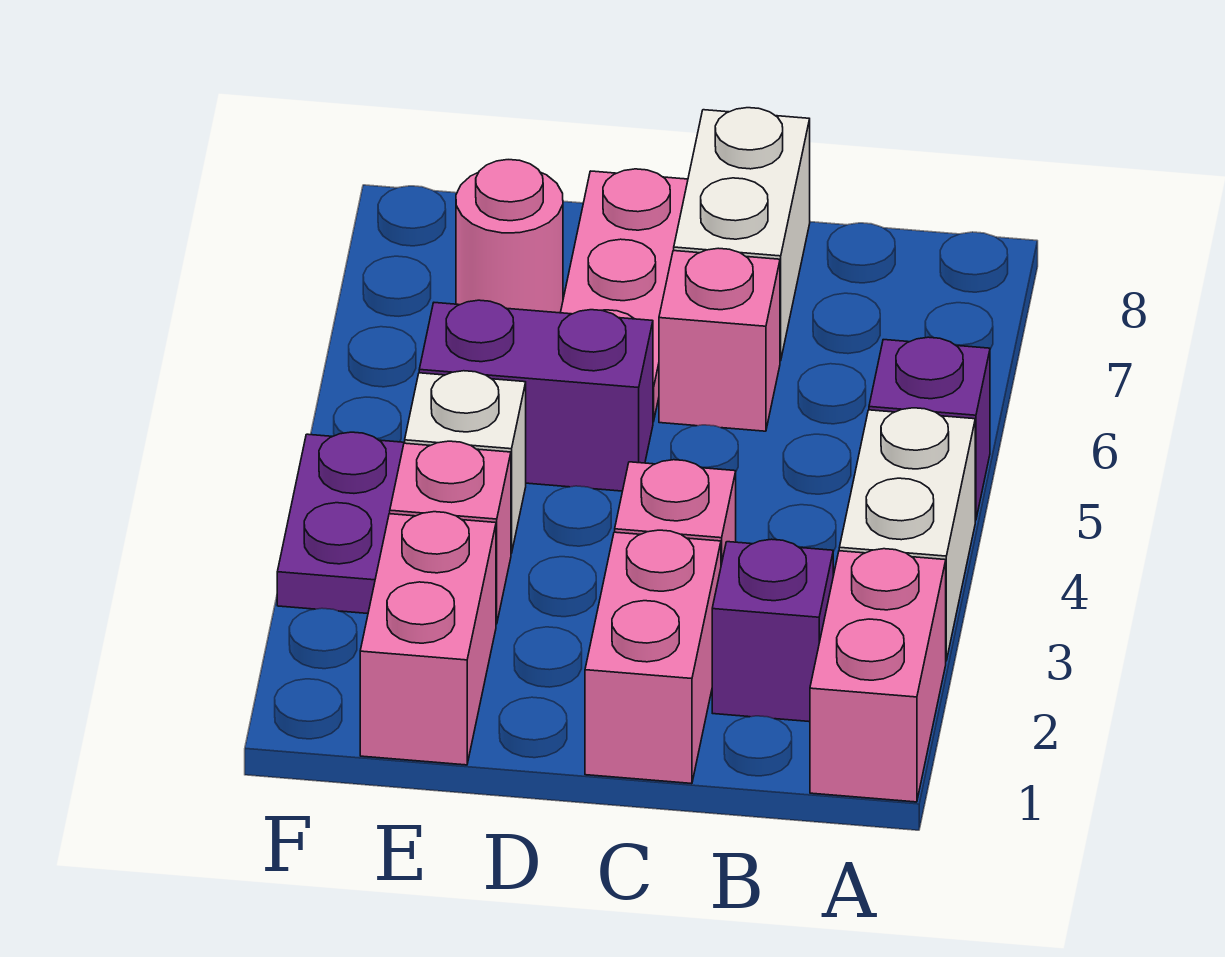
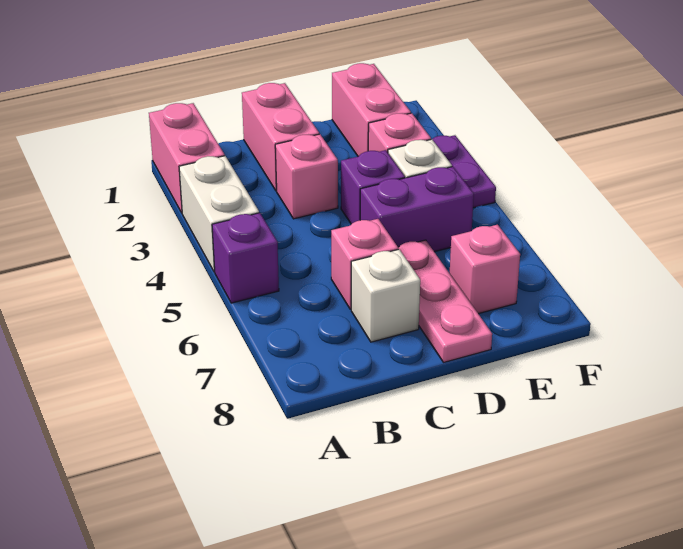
purple 1x1 brick [712,539,833,722] -> purple 1x1 brick moved to [341,150,405,224]
white 1x2 brick [674,108,810,361] -> white 1x1 brick [351,249,420,342]
pink 1x1 round brick [456,160,563,313] -> pink 1x1 brick [450,225,520,314]

